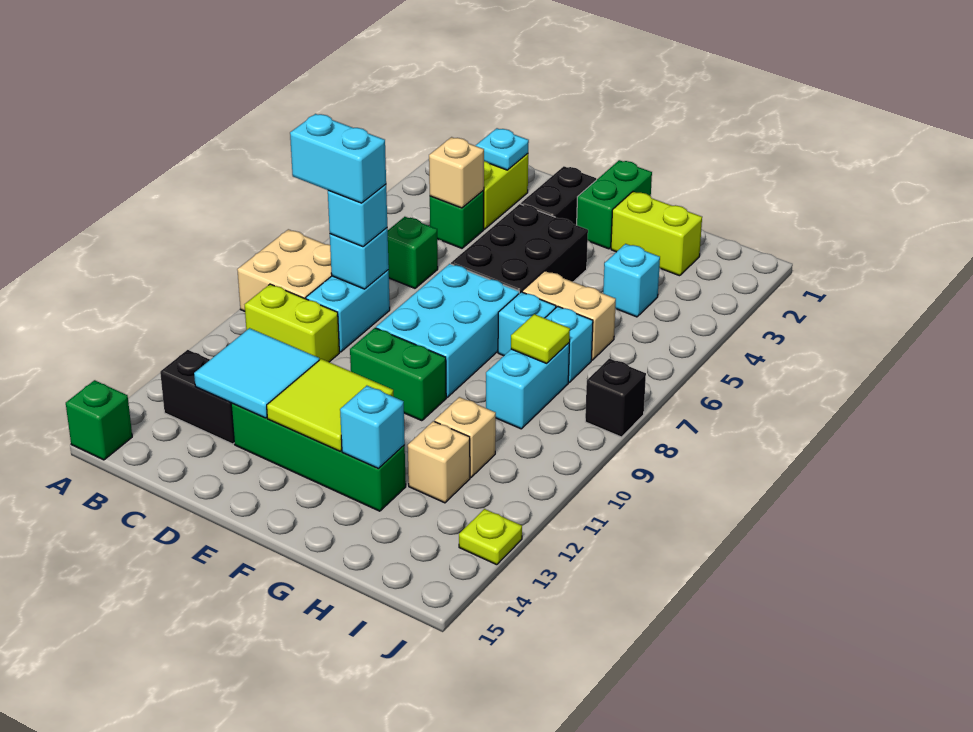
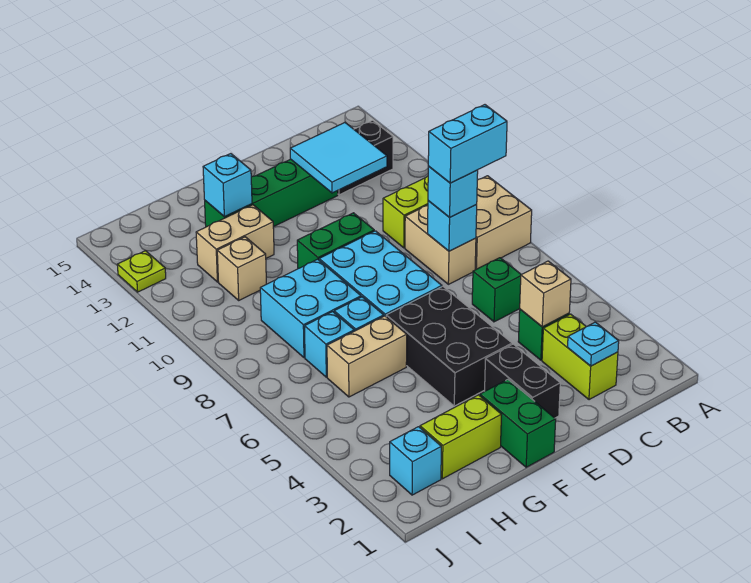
green 1x1 brick [66,380,132,460] -> none
cyan 1x2 brick [306,270,390,352] -> tan 1x2 brick [405,205,476,284]
lime 2x2 tile [267,359,393,451] -> none
cyan 1x1 brick [603,244,660,317] -> cyan 1x1 brick moved to [390,427,441,495]
cyan 1x2 brick [486,343,569,429] -> cyan 2x2 brick [260,259,361,358]
lime 1x1 tile [511,314,570,363] -> none
tan 1x1 brick [408,421,470,503] -> tan 1x2 brick [196,205,274,282]
black 1x1 brick [585,359,646,437] -> none

